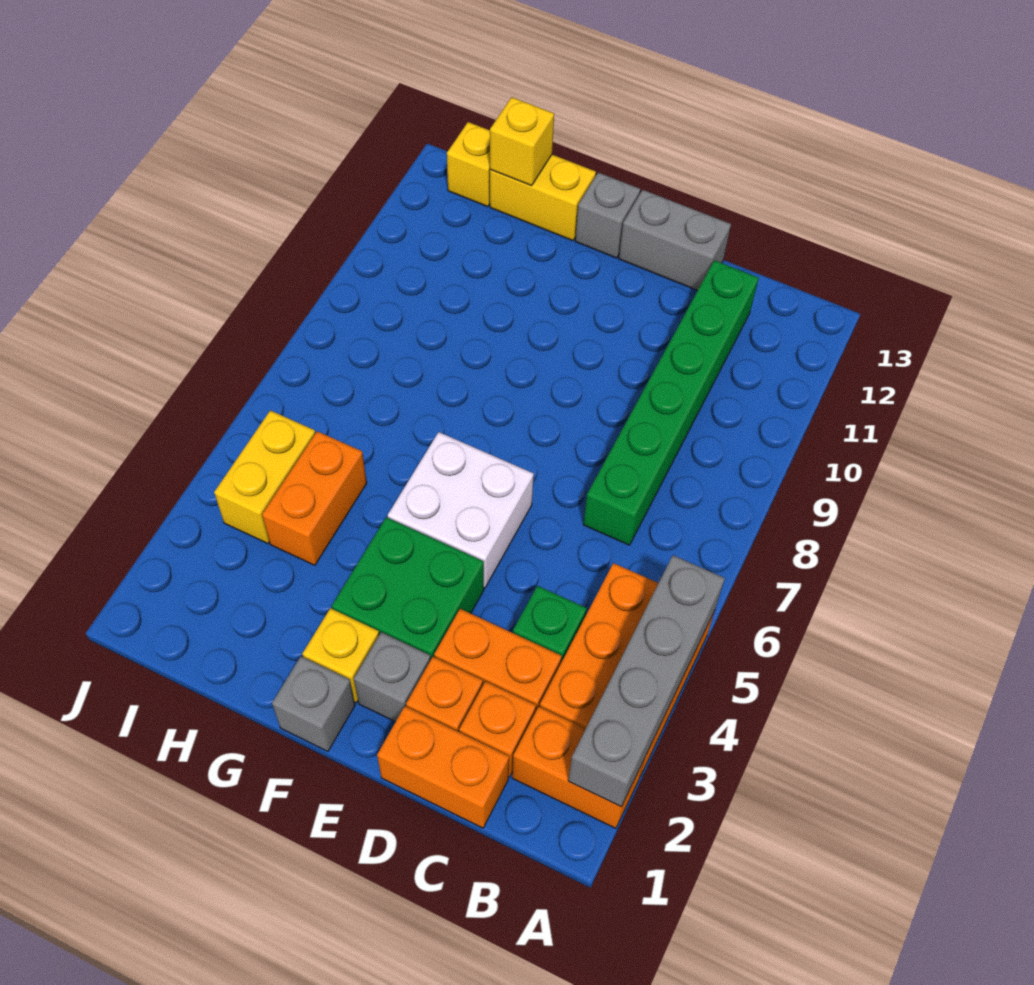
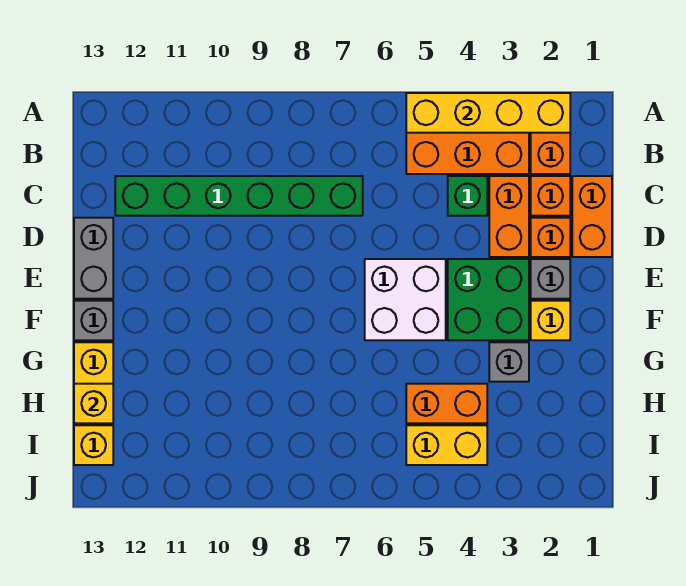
grey 1x4 brick [568,555,725,807] -> yellow 1x4 brick [406,93,570,133]
grey 1x1 brick [272,656,355,751] -> grey 1x1 brick moved to [489,342,529,382]

